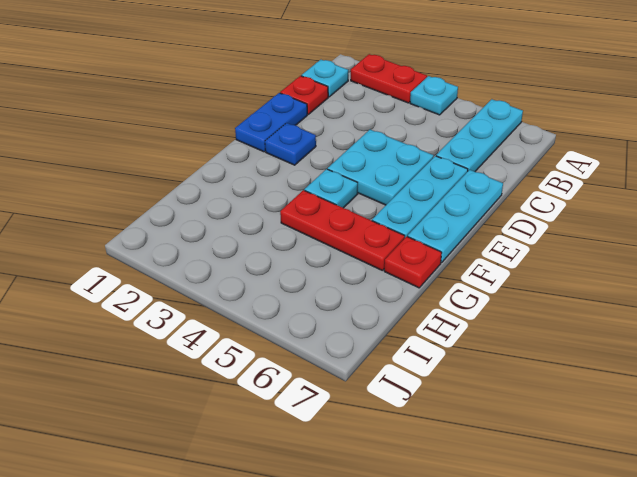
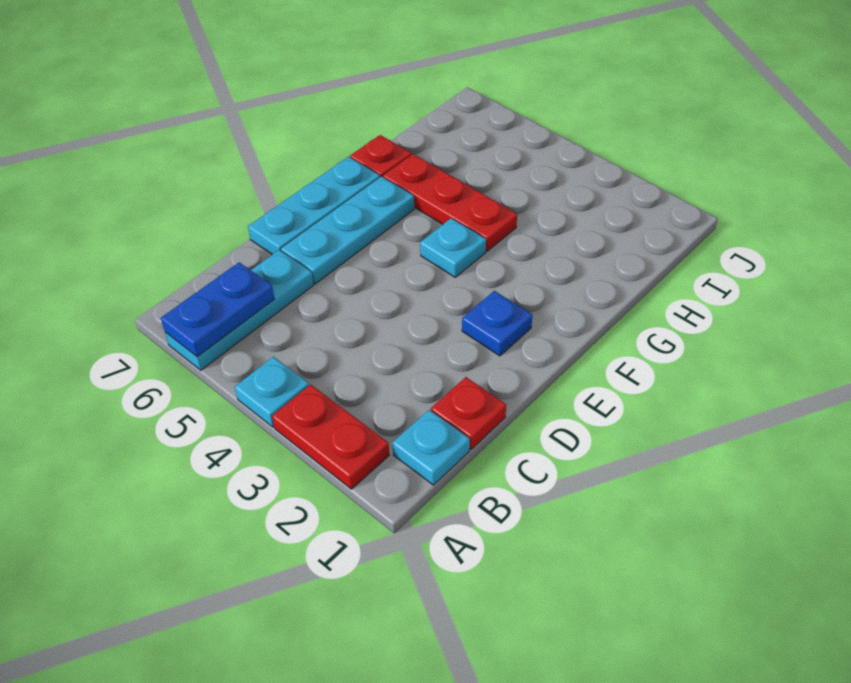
blue 1x2 plate [235,93,307,152] -> blue 1x2 plate moved to [161,262,274,357]
cyan 2x2 plate [328,130,434,205] -> none

